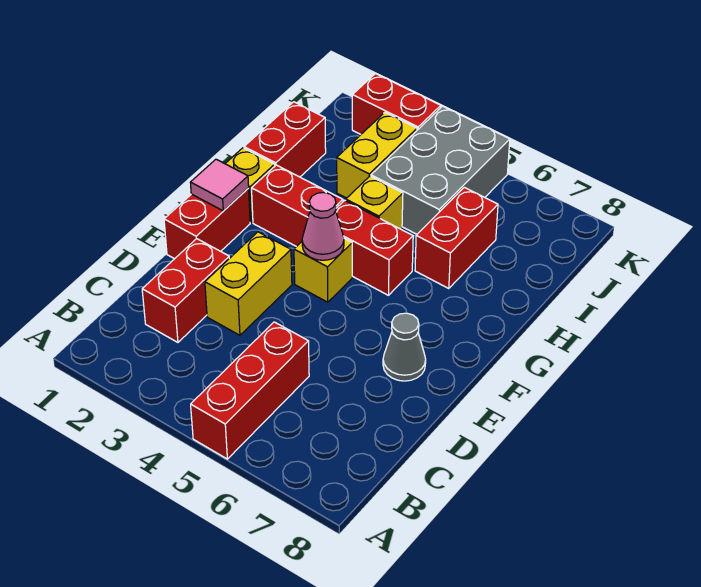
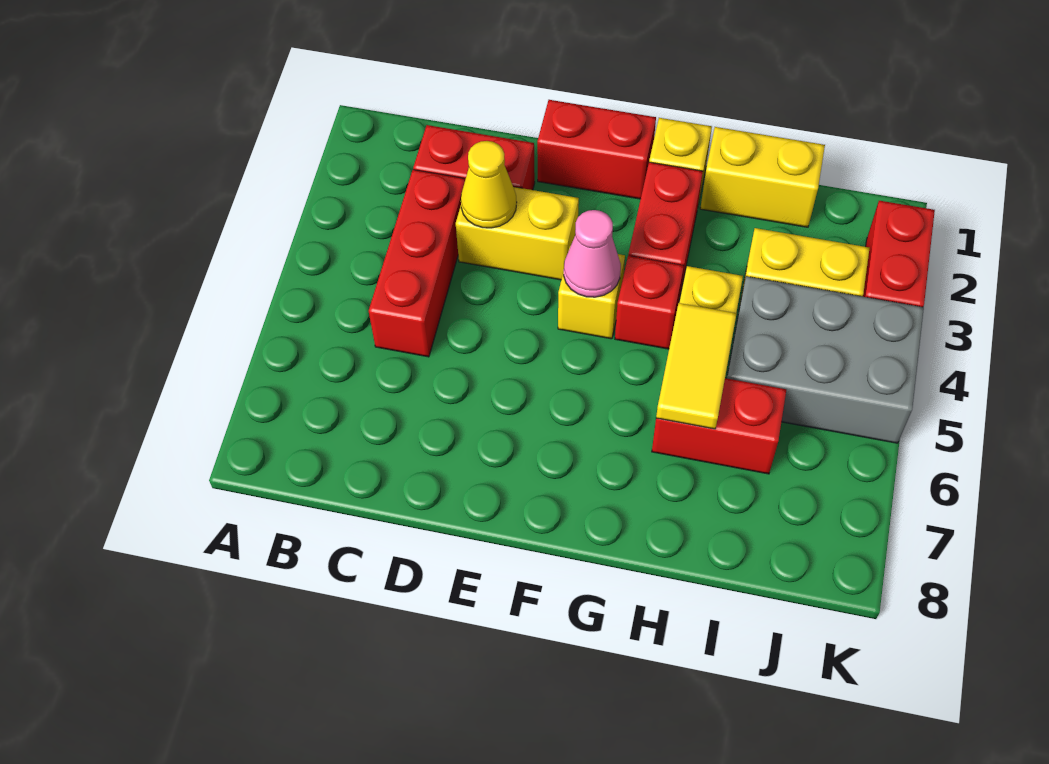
red 1x3 brick [191,322,309,459] -> red 1x3 brick turned to [369,170,465,357]
none -> yellow 1x1 cone [461,141,517,228]
grey 1x1 cone [383,313,426,381] -> none
pink 1x1 tile [190,159,249,211] -> none
red 1x2 brick [336,200,413,295] -> red 1x1 brick [615,256,684,349]
red 1x2 brick [244,102,326,177] -> yellow 1x2 brick [700,127,825,227]
none -> yellow 1x2 tile [656,303,737,429]

